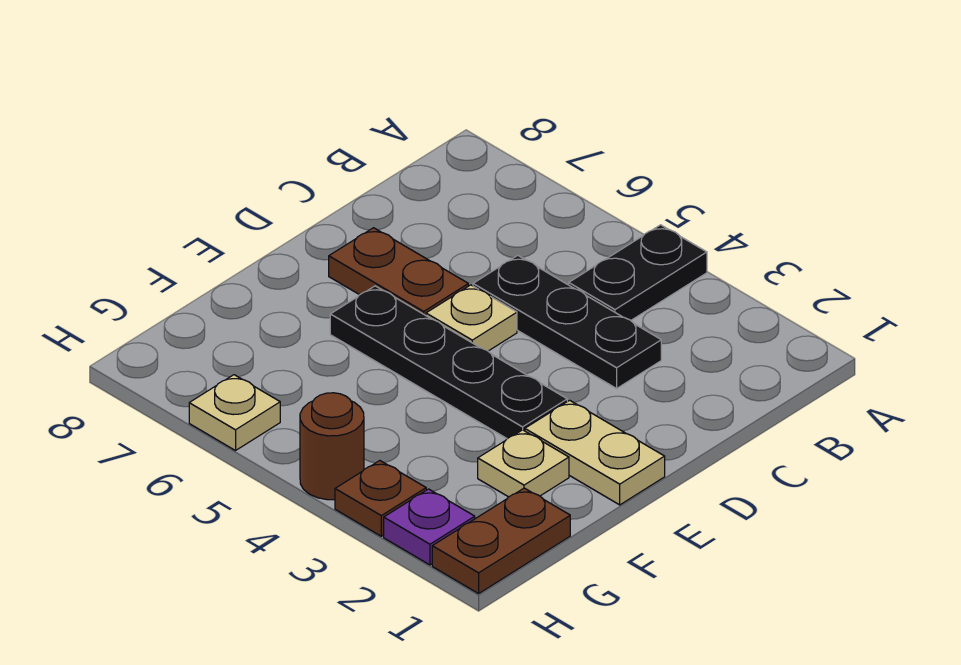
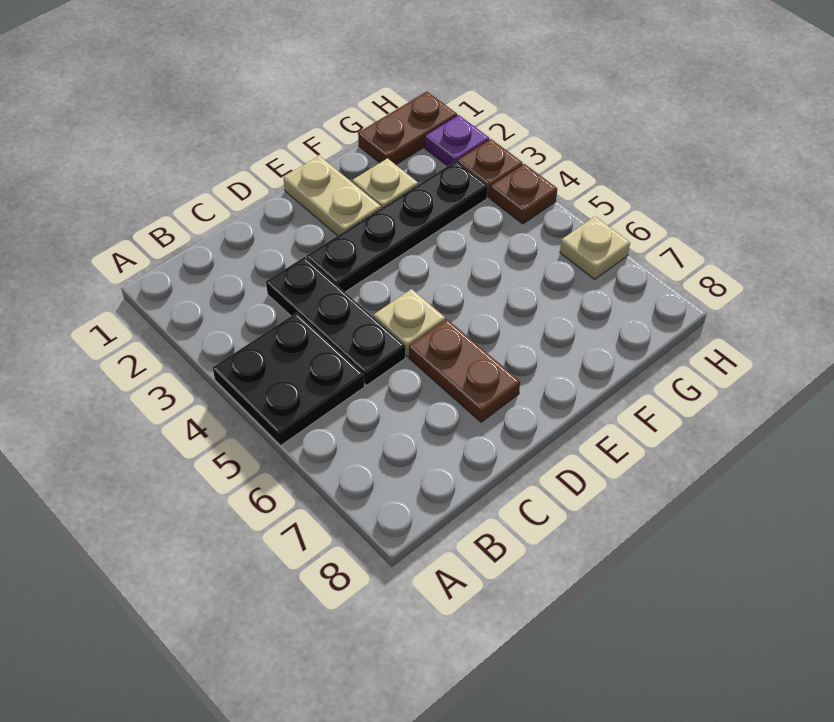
black 1x2 plate [569,225,707,320] -> black 2x2 plate [213,313,365,445]
black 1x4 plate [330,286,567,439] -> black 1x4 plate turned to [307,161,488,292]
brown 1x1 round brick [300,393,364,500] -> brown 1x1 plate [490,164,557,224]

